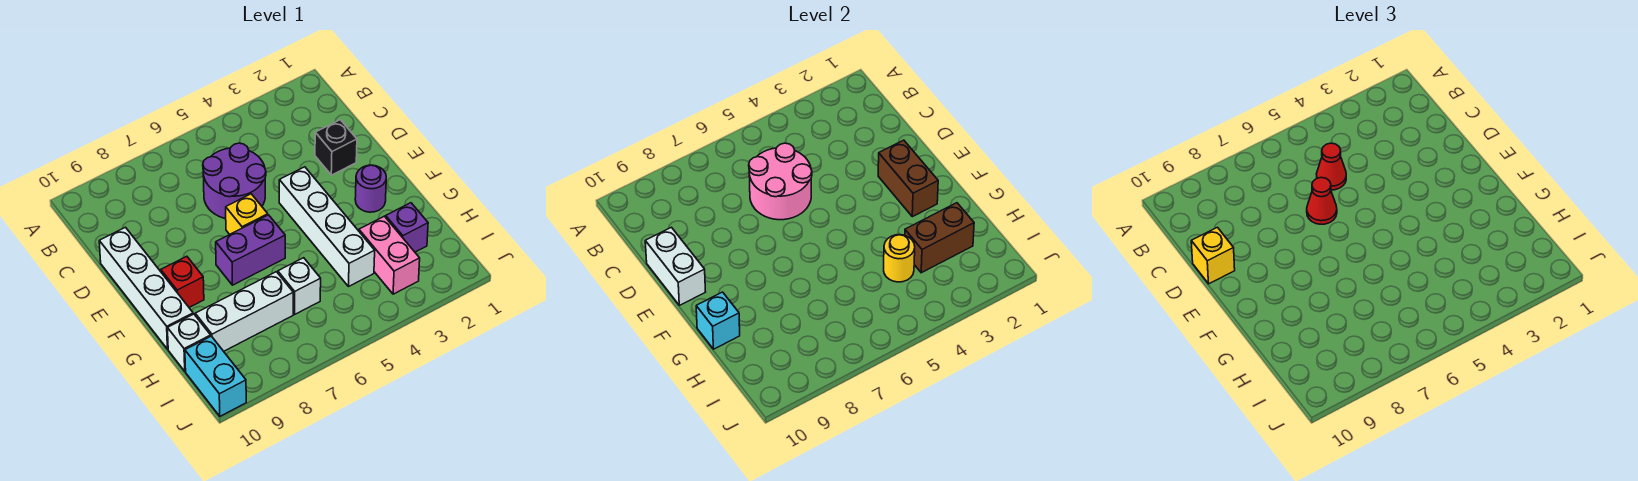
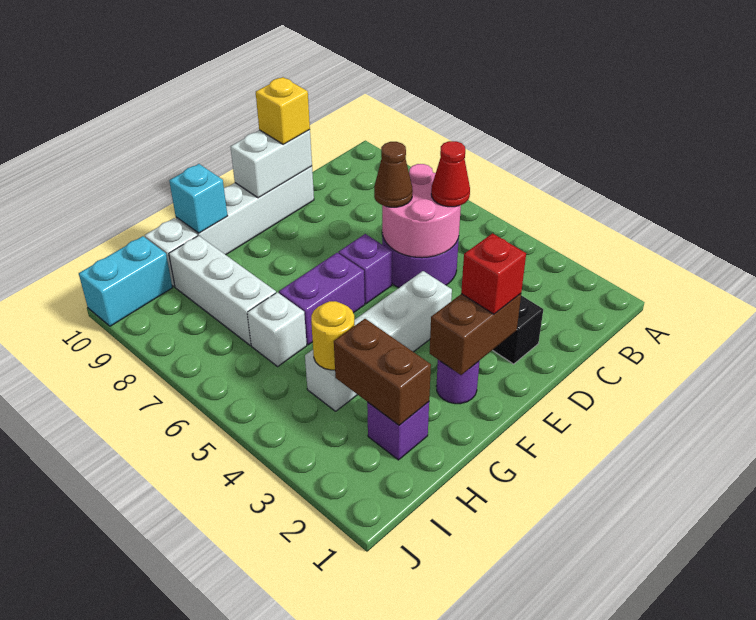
red 1x1 cone [1307,178,1337,224] -> brown 1x1 cone [374,142,413,207]
yellow 1x1 brick [226,194,268,234] -> purple 1x1 brick [338,234,392,304]
purple 1x2 brick [216,215,285,285] -> purple 1x2 brick turned to [279,253,365,345]
red 1x1 brick [161,256,204,307] -> red 1x1 brick moved to [461,233,526,314]
pink 1x2 brick [359,216,420,294] -> none

